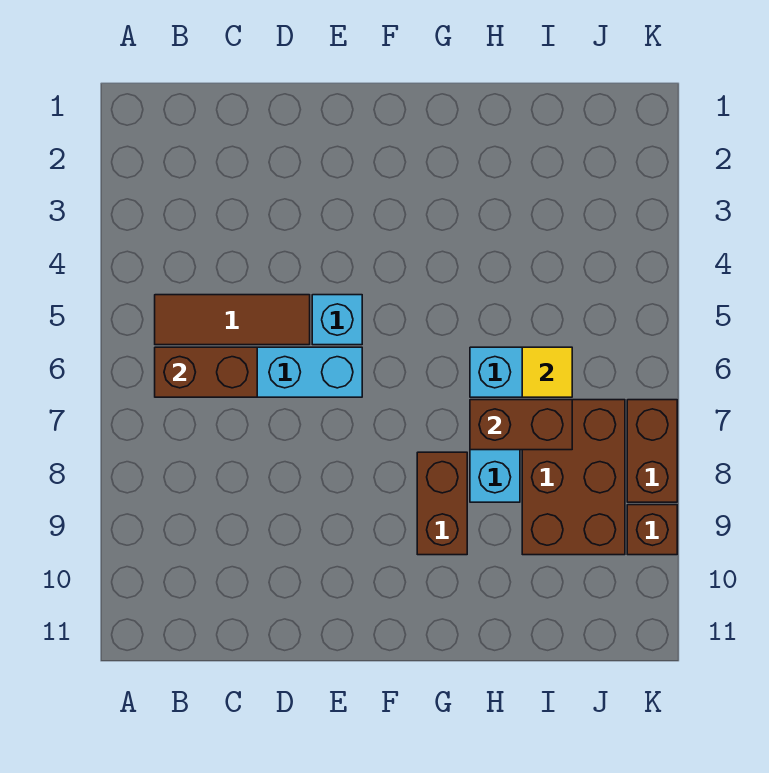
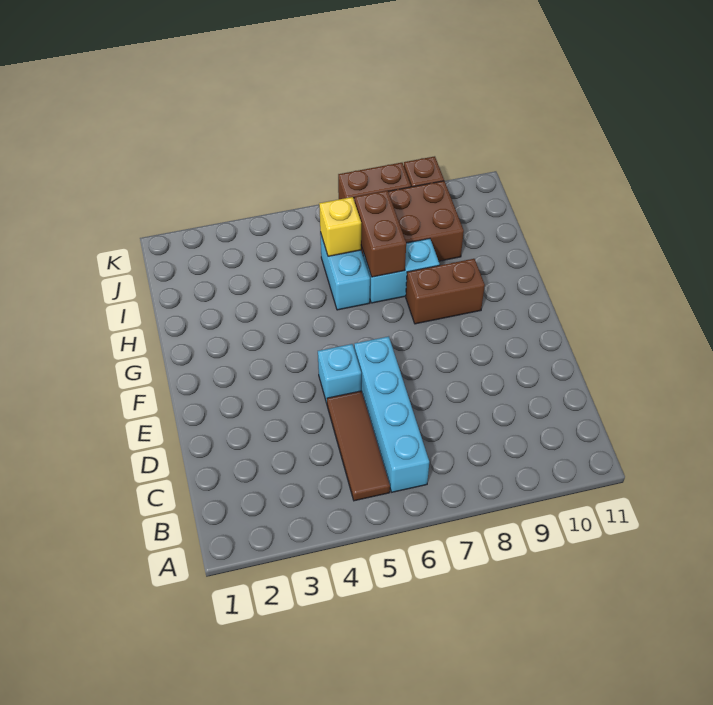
brown 1x2 brick [155,347,257,397] -> none
yellow 1x1 tile [522,347,572,397] -> yellow 1x1 brick [319,197,361,256]

